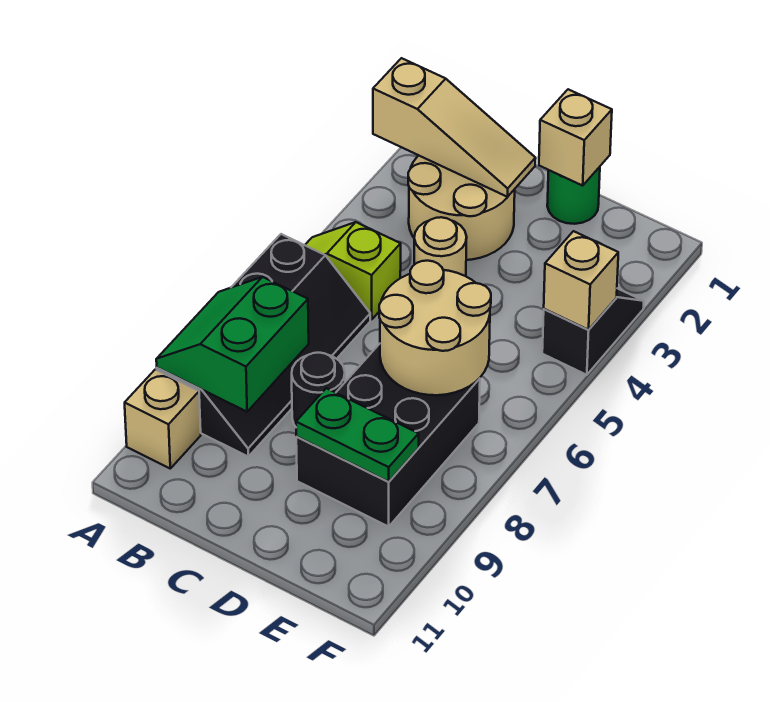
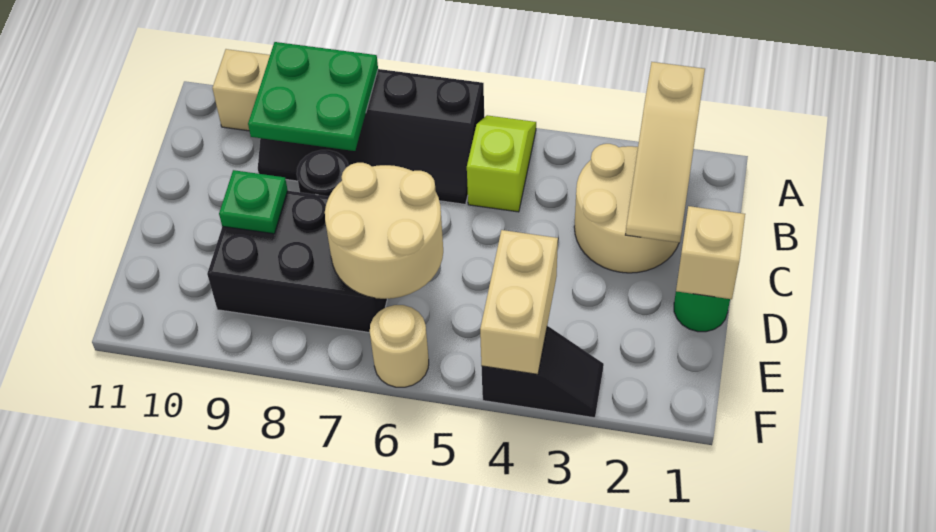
green 2x2 slope [156,277,309,412] -> green 2x2 plate [248,42,378,151]
tan 1x1 round brick [414,217,467,276] -> tan 1x1 round brick moved to [370,305,429,387]
green 1x2 plate [296,388,419,482] -> green 1x1 plate [219,170,288,234]
tan 1x1 brick [544,231,618,330] -> tan 1x2 brick [480,230,558,374]

